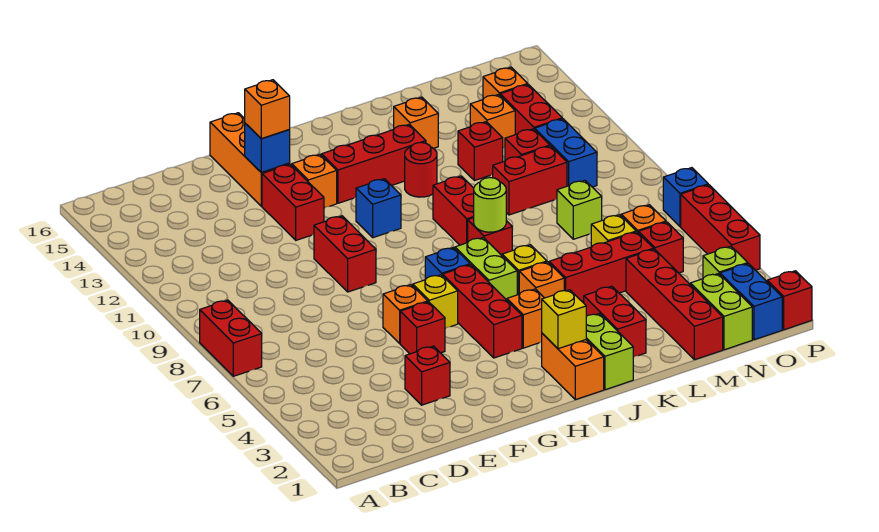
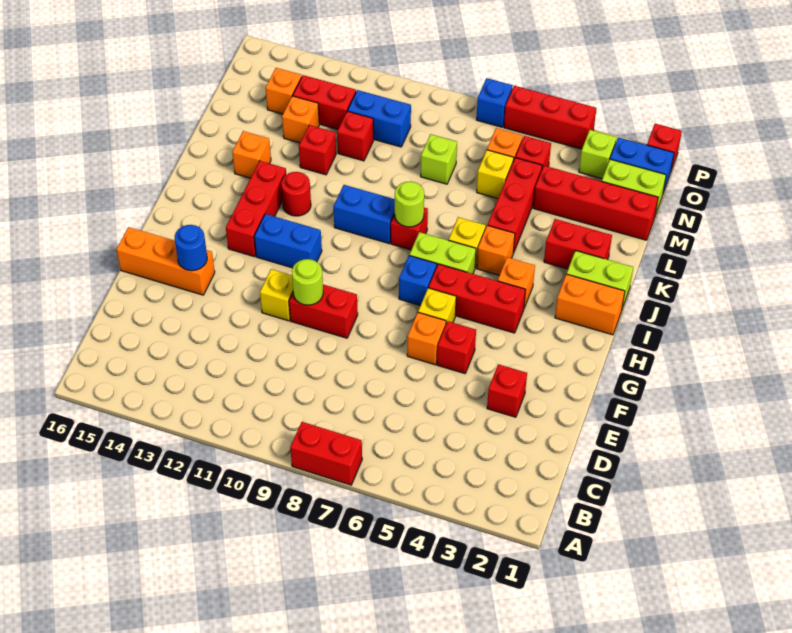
none -> lime 1x1 round brick [292,259,323,305]
red 1x2 brick [262,164,324,240] -> none
blue 1x1 brick [245,123,290,172] -> blue 1x1 round brick [175,225,207,271]
orange 1x1 brick [245,80,290,139] -> none
orange 1x1 brick [292,154,337,208] -> none
blue 1x1 brick [356,179,401,238] -> blue 1x2 brick [254,214,322,268]
yellow 1x1 brick [542,290,586,349] -> yellow 1x1 brick moved to [260,269,293,321]
red 1x2 brick [433,176,474,245] -> blue 1x2 brick [333,185,395,243]
red 1x2 brick [493,146,567,215] -> none

